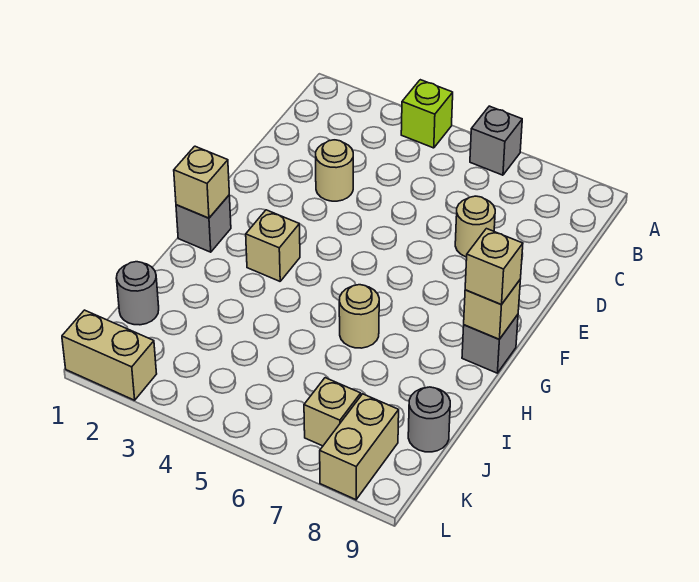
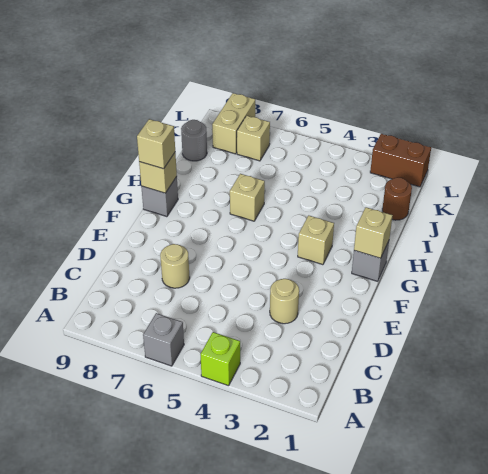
tan 1x1 round brick [339,285,379,348] -> tan 1x1 brick [230,174,265,221]
grey 1x1 round brick [116,262,159,325] -> brown 1x1 round brick [382,177,412,220]
tan 1x2 brick [62,310,157,400] -> brown 1x2 brick [370,134,431,187]

